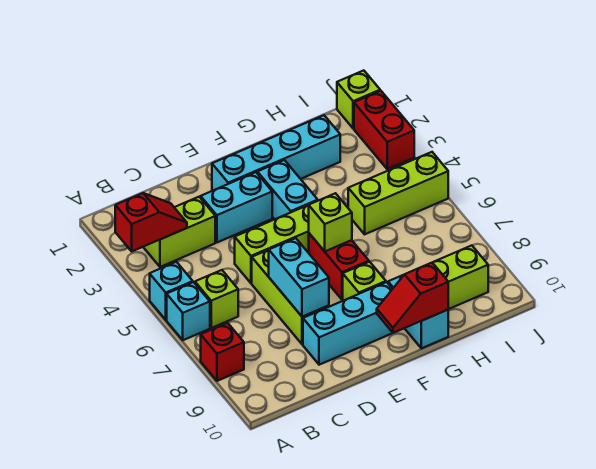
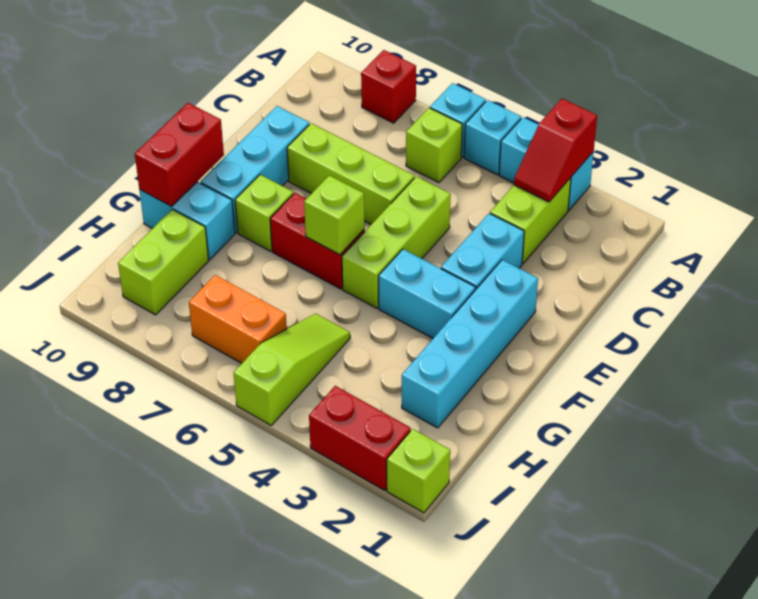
cyan 1x2 brick [269,238,329,317] -> cyan 1x2 brick moved to [499,117,594,210]
red 1x2 slope [377,263,448,333] -> red 1x2 brick [135,103,224,206]
lime 1x3 brick [348,152,448,234] -> lime 1x3 slope [234,314,350,425]
none -> orange 1x2 brick [189,275,287,363]

